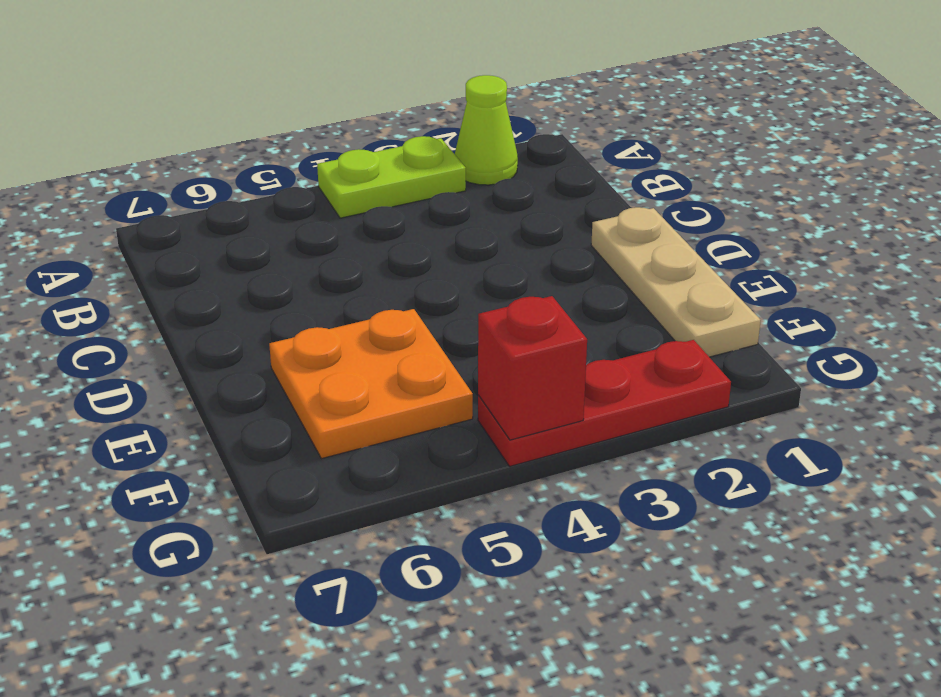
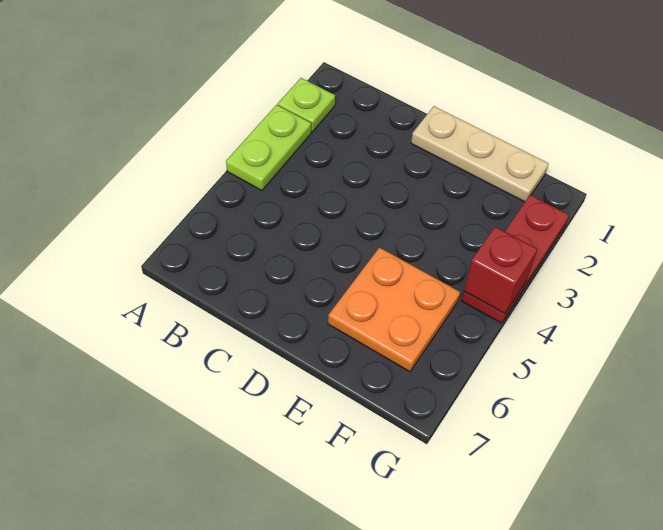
lime 1x1 cone [455,75,518,185] -> lime 1x1 plate [278,78,335,132]

